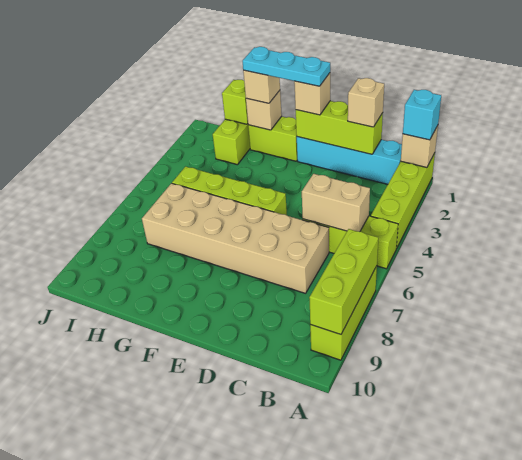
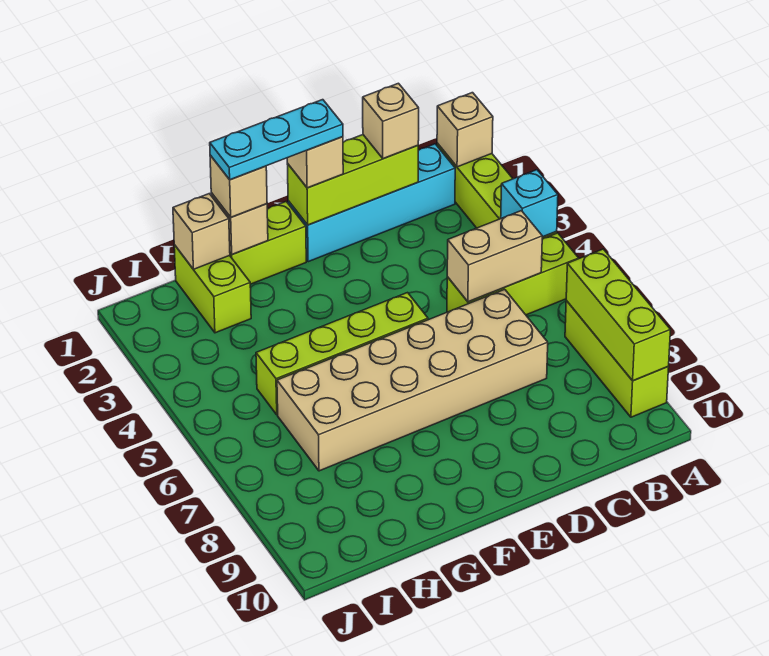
cyan 1x1 brick [403,90,441,140] -> cyan 1x1 brick moved to [501,170,558,237]
lime 1x1 brick [222,80,248,124] -> tan 1x1 brick [173,194,230,269]

